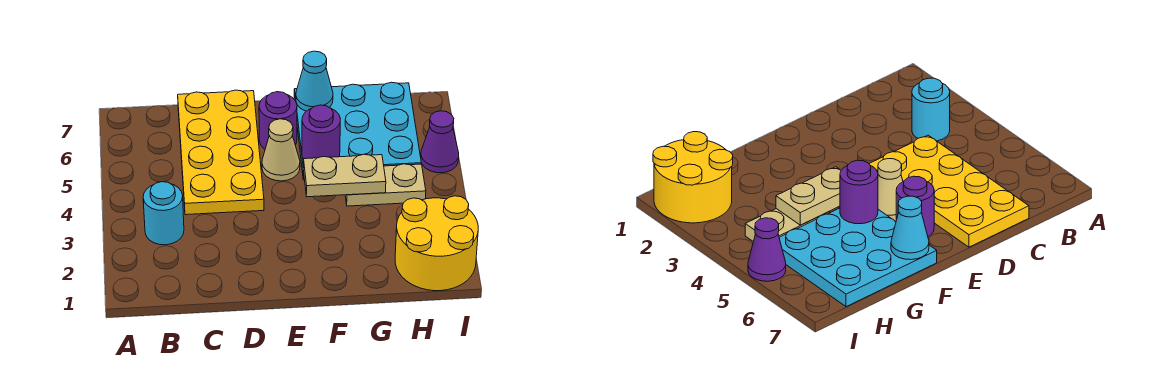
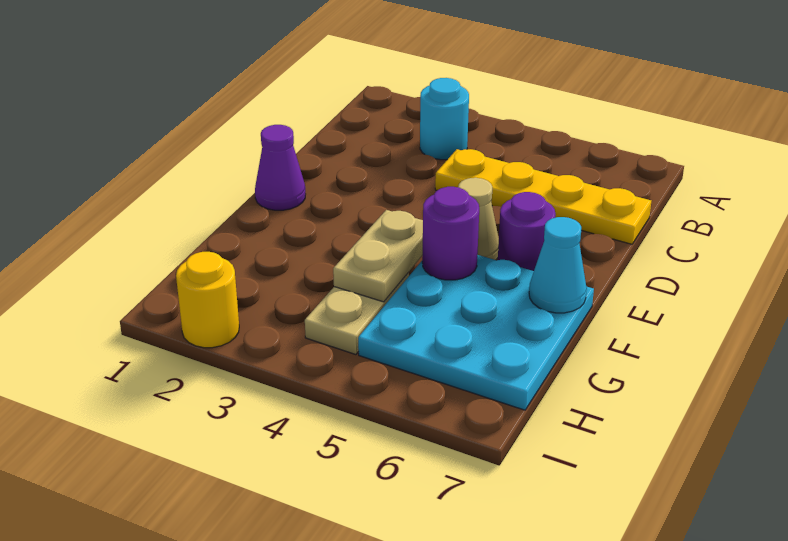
yellow 2x4 plate [178,90,264,215] -> yellow 1x4 plate [435,149,651,244]
yellow 2x2 round brick [395,196,478,291] -> yellow 1x1 round brick [176,252,239,348]
purple 1x1 cone [421,111,459,173] -> purple 1x1 cone moved to [255,125,305,210]

